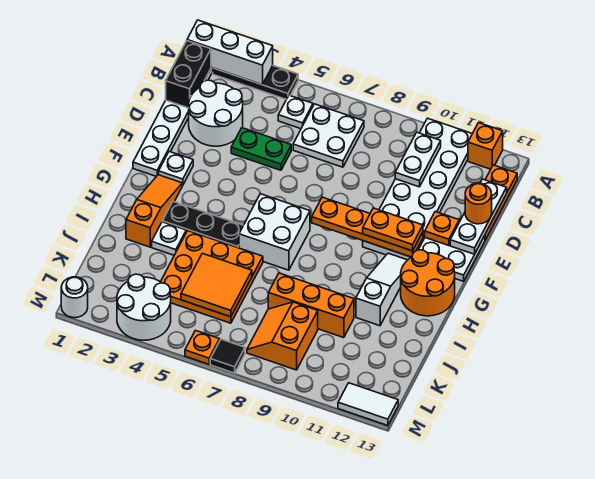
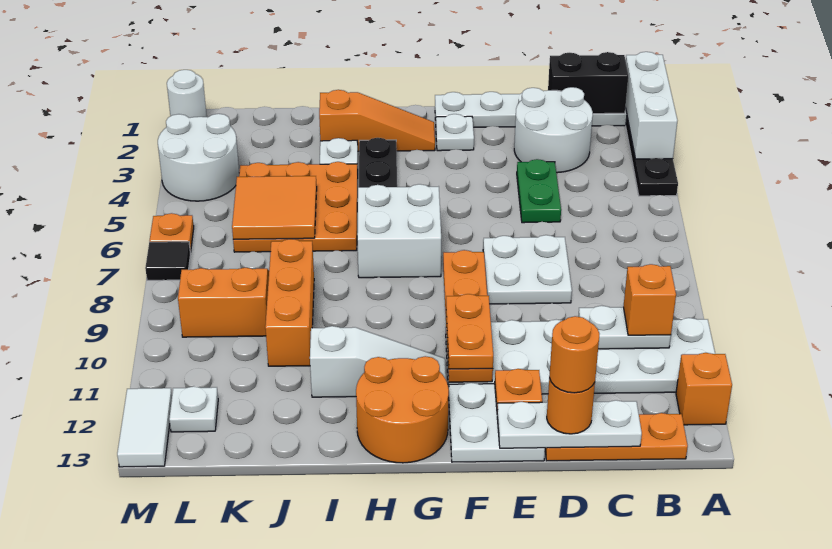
white 1x1 plate [278,95,313,129] -> white 1x1 plate moved to [169,386,218,432]
white 2x2 plate [293,104,364,167] -> white 2x2 plate moved to [483,235,572,304]
none -> orange 1x1 brick [623,264,676,335]
none -> orange 1x1 round brick [549,316,599,393]

